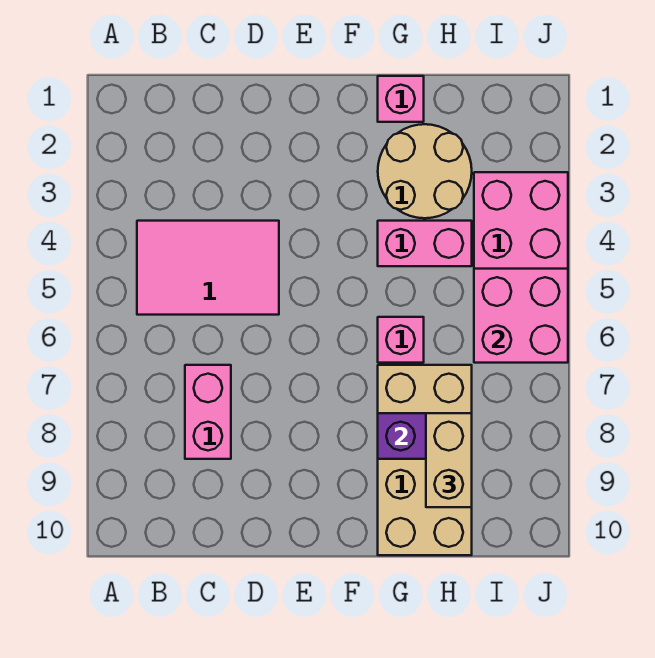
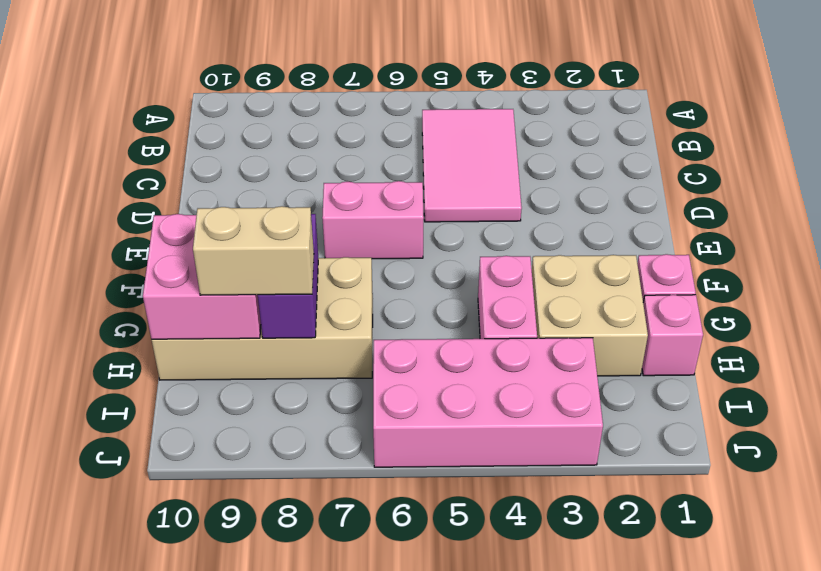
pink 1x2 brick [185,365,231,459] -> pink 1x2 brick moved to [322,181,424,259]
tan 2x2 round brick [378,124,472,218] -> tan 2x2 brick [532,255,648,376]
pink 1x1 brick [378,317,424,363] -> pink 1x1 brick moved to [642,295,703,376]
pink 2x2 brick [474,269,568,363] -> pink 2x2 brick moved to [143,214,261,339]

